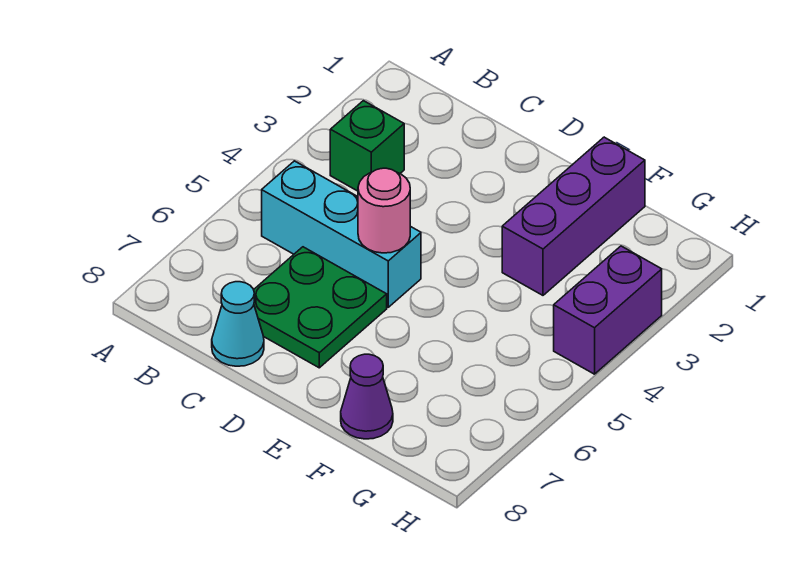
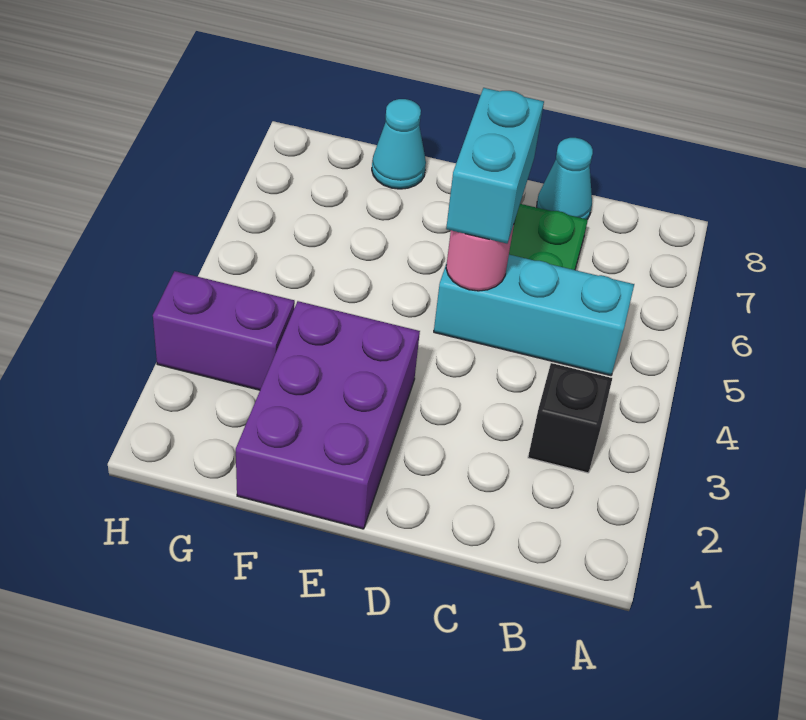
green 1x1 brick [330,101,404,191] -> black 1x1 brick [528,363,612,473]
none -> cyan 1x2 brick [446,88,544,244]
purple 1x3 brick [502,137,645,295] -> purple 2x3 brick [236,301,420,529]
purple 1x1 cone [341,354,393,439] -> cyan 1x1 cone [372,99,426,189]
purple 1x2 brick [554,246,662,374] -> purple 1x2 brick turned to [153,271,295,390]

